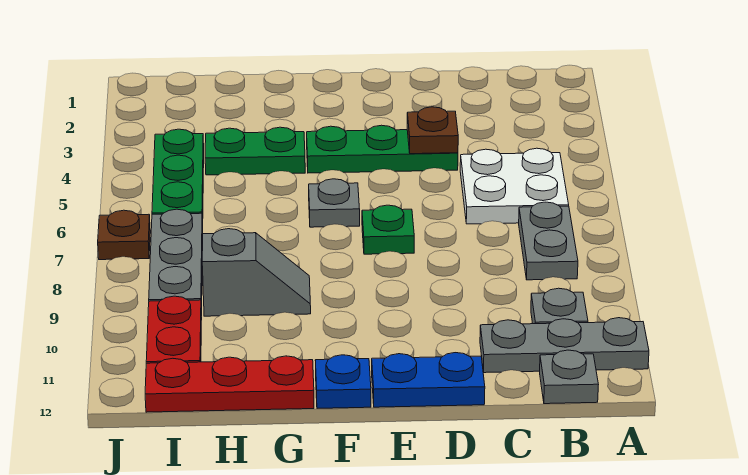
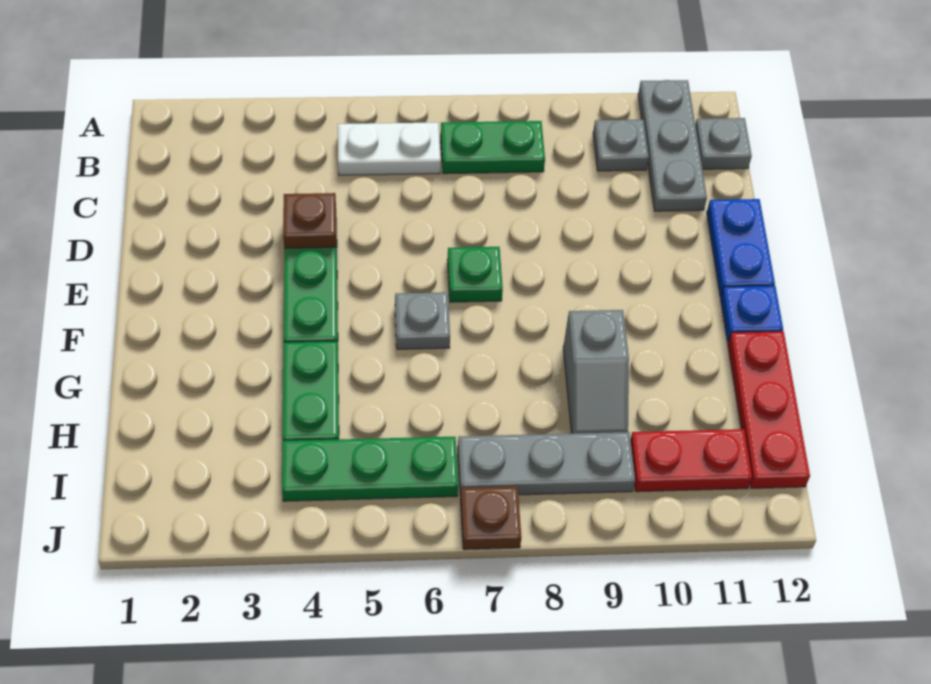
white 2x2 plate [460,148,569,224] -> white 1x2 plate [338,123,441,175]
grey 1x2 plate [519,202,578,280] -> green 1x2 plate [441,121,545,174]
grey 1x2 slope [202,229,311,316] -> grey 1x2 slope turned to [563,310,629,434]

